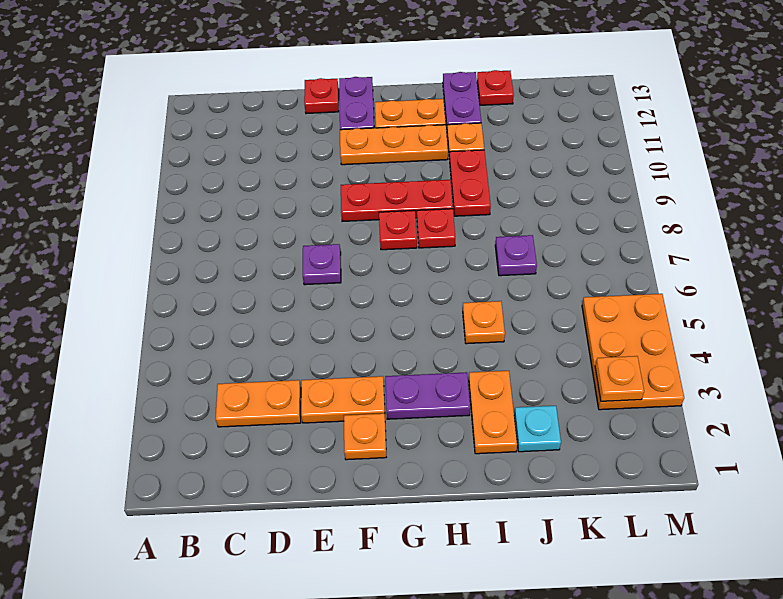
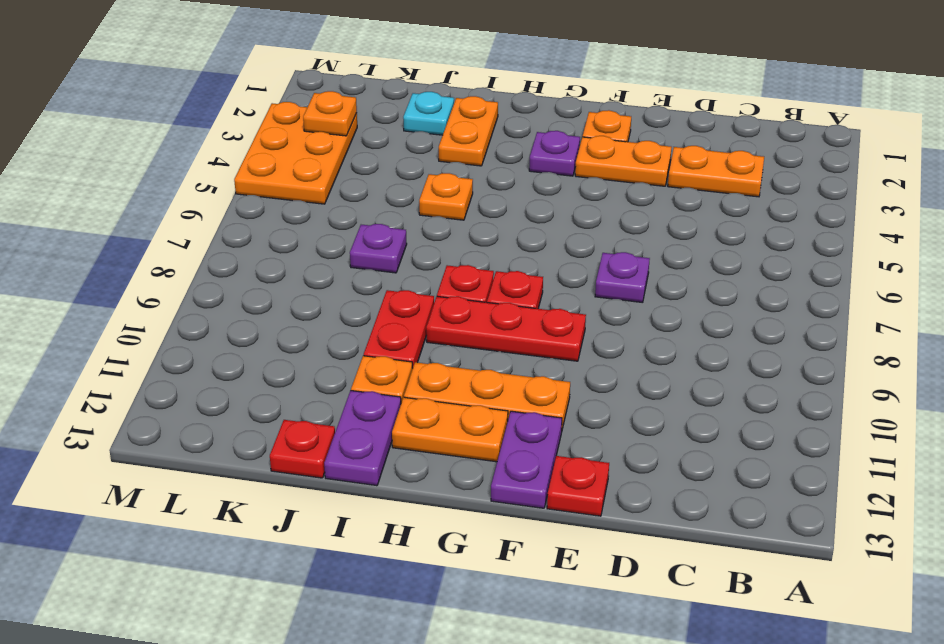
purple 1x2 plate [385,372,470,419] -> purple 1x1 plate [529,131,580,176]

